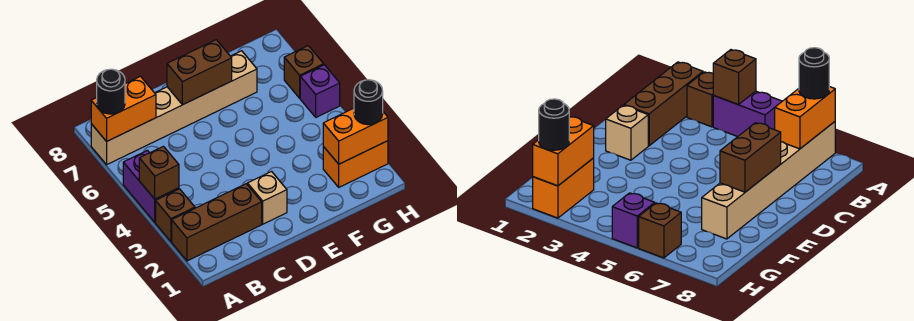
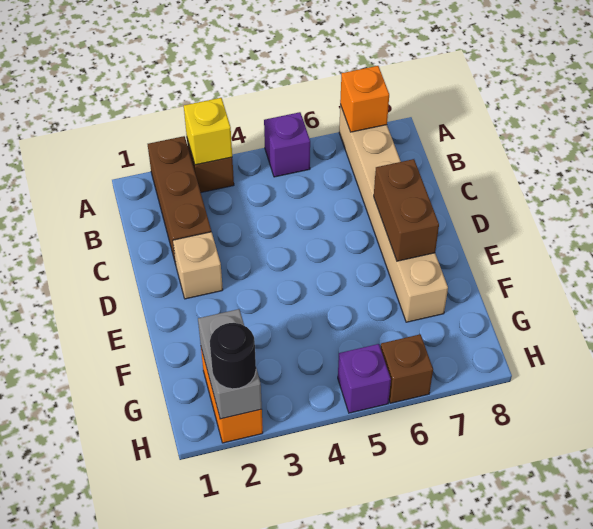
none -> yellow 1x1 brick [184,98,232,165]
purple 1x2 brick [123,150,179,222] -> purple 1x1 brick [264,112,310,177]
brown 1x1 brick [139,146,179,199] -> none
orange 1x2 brick [91,76,156,142] -> orange 1x1 brick [340,66,389,132]
black 1x1 round brick [97,69,125,114] -> none
orange 1x2 brick [323,108,388,164] -> grey 1x2 brick [198,309,262,419]

